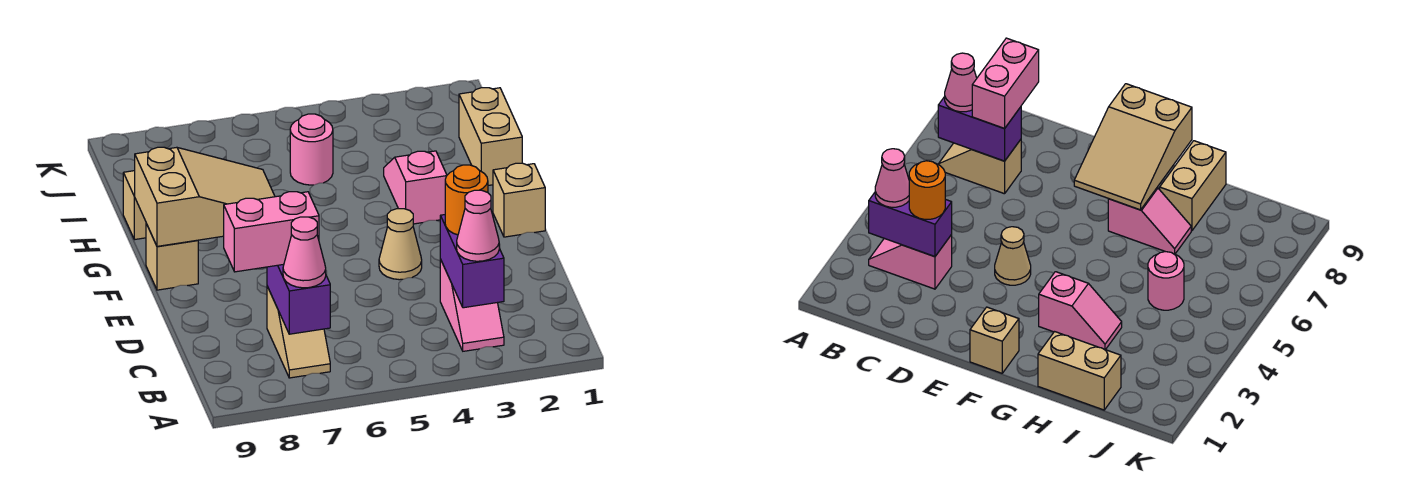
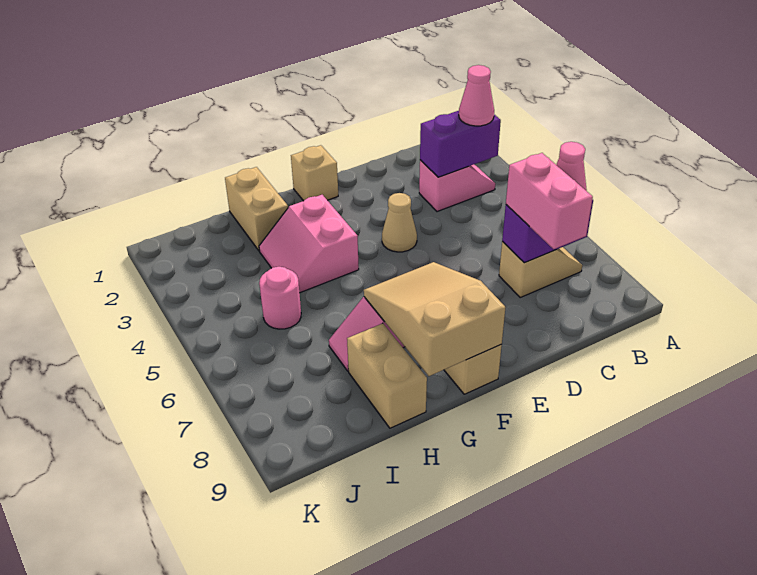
orange 1x1 round brick [445,165,488,235] -> none
pink 1x2 slope [384,151,447,224] -> pink 2x2 slope [259,195,359,293]
tan 1x2 brick [459,88,522,186] -> tan 1x2 brick turned to [225,167,288,251]

